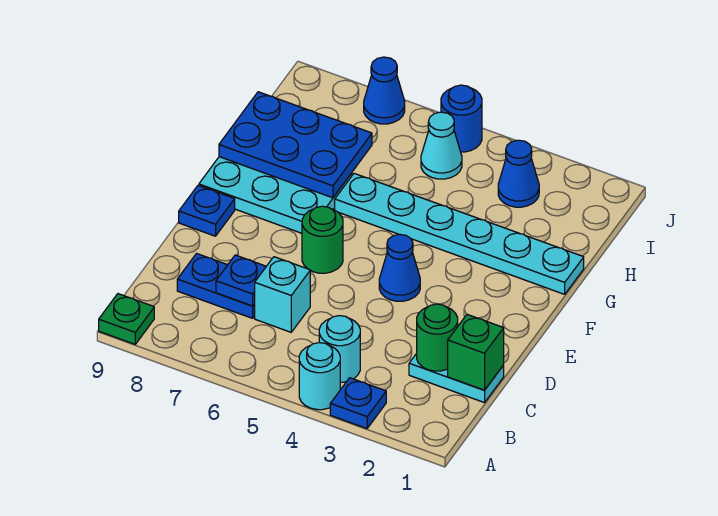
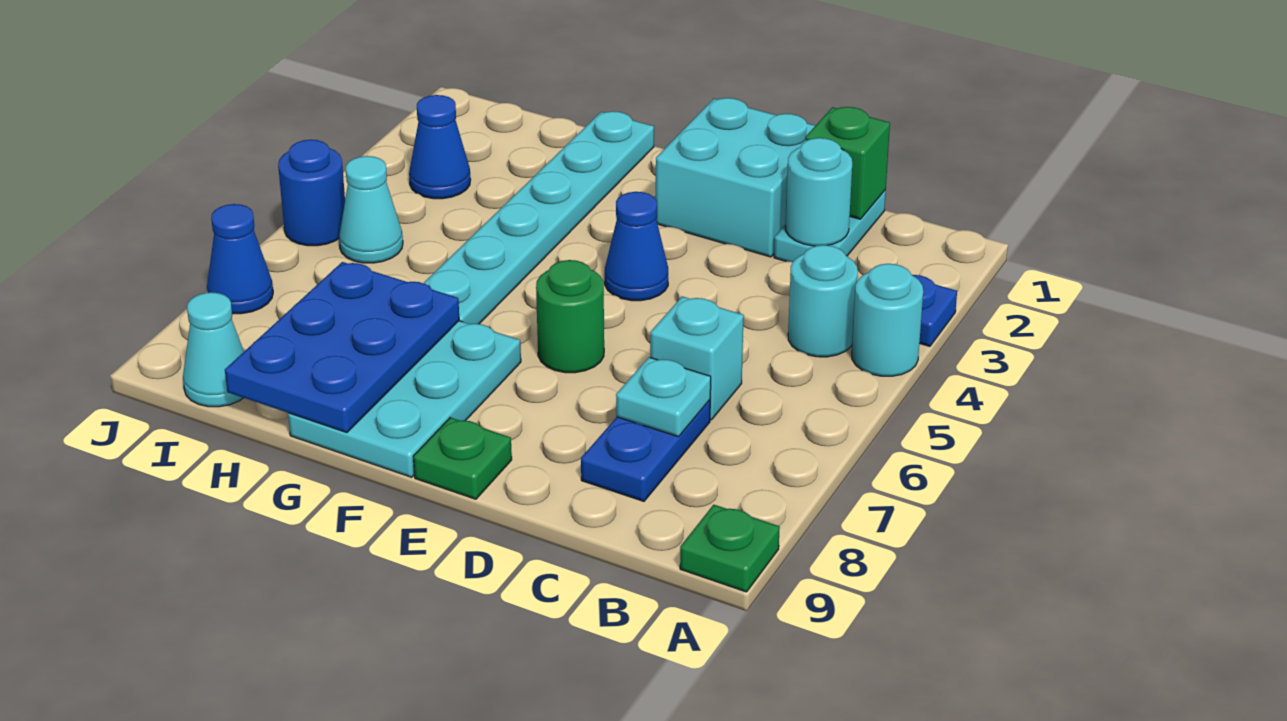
green 1x1 round brick [417,304,458,371] -> cyan 1x1 round brick [786,138,852,246]
blue 1x1 plate [216,255,266,306] -> cyan 1x1 plate [616,357,711,437]
none -> cyan 2x2 brick [656,98,815,257]
blue 1x1 plate [179,185,235,236] -> green 1x1 plate [413,417,512,499]
none -> cyan 1x1 cone [183,292,244,407]

